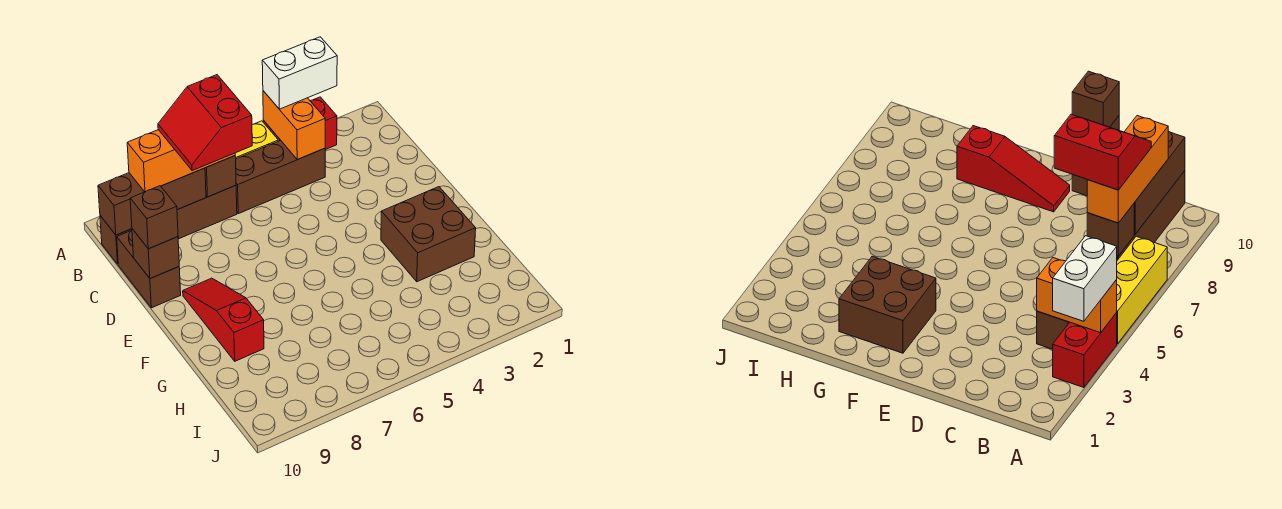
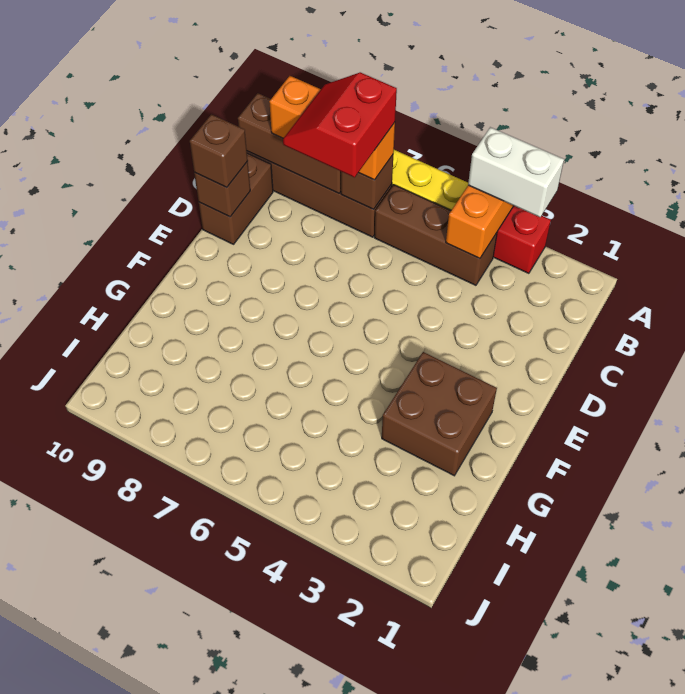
red 1x3 slope [183,278,264,361] -> none

